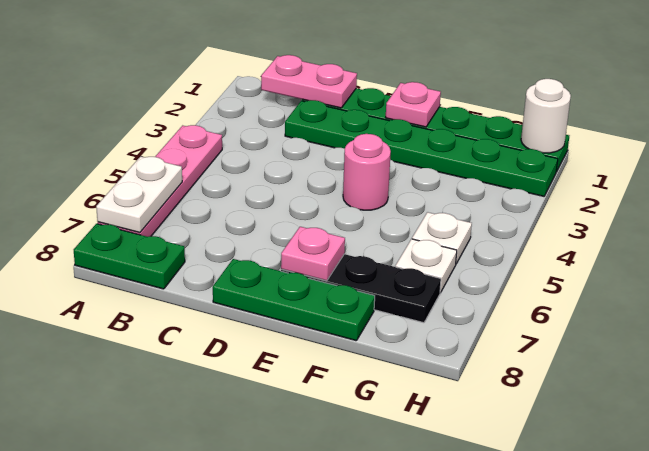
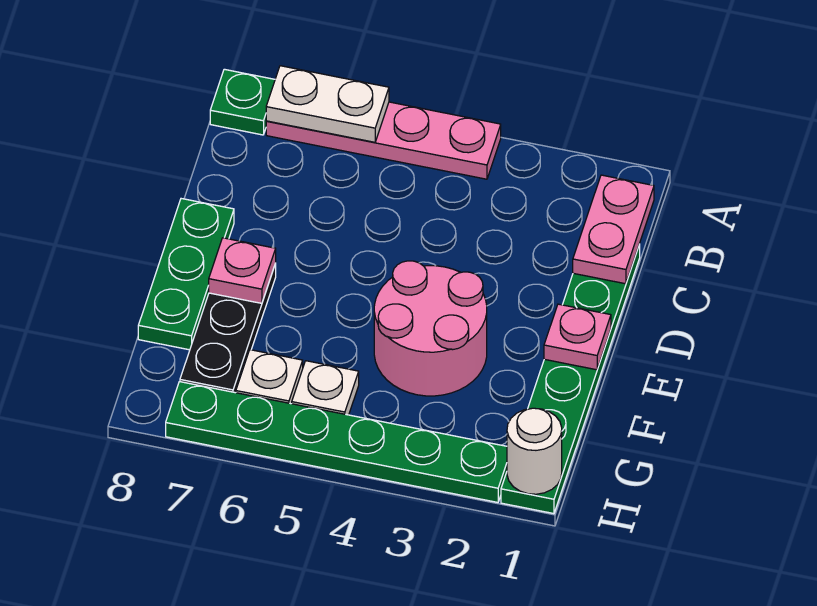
green 1x2 plate [74,224,185,289] -> green 1x1 plate [210,69,275,135]
green 1x6 plate [285,100,558,196] -> green 1x6 plate turned to [166,382,507,502]
pink 1x1 round brick [343,134,391,210] -> pink 2x2 round brick [374,261,487,396]

